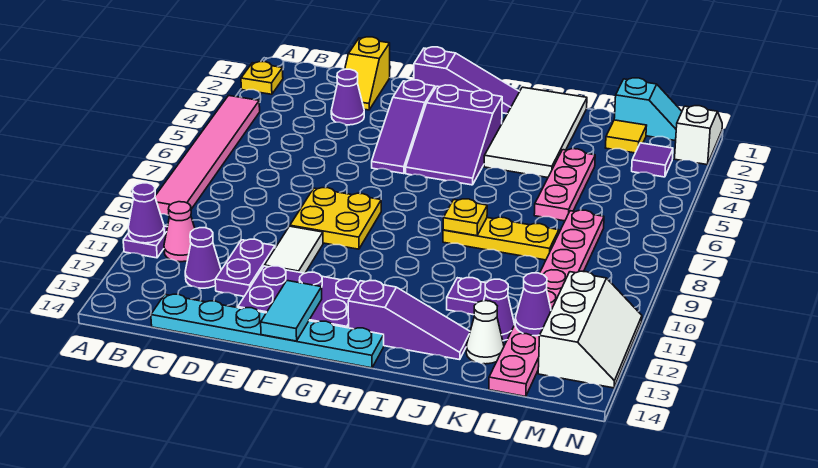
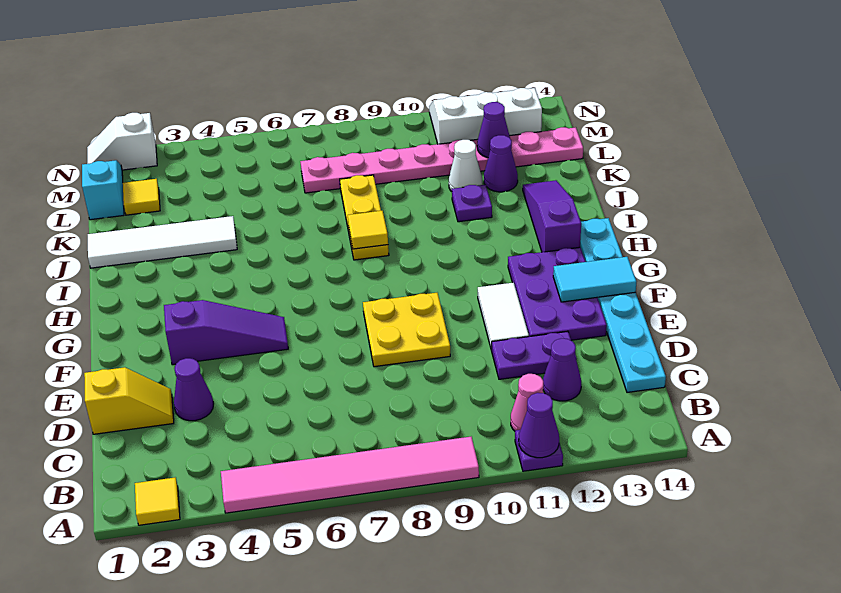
yellow 1x1 plate [241,62,283,94] -> yellow 1x1 tile [135,477,180,525]
white 1x2 tile [264,226,323,273] -> white 1x2 tile turned to [478,283,529,351]
purple 1x3 slope [414,47,520,114] -> none
purple 2x3 slope [406,85,502,185] -> none
white 2x4 tile [484,87,587,178] -> white 1x4 tile [88,216,237,268]
yellow 1x1 plate [443,199,487,236] -> yellow 1x1 tile [348,211,388,249]
pink 1x3 plate [534,149,595,221] -> none
white 1x1 cone [466,301,504,364] -> white 1x1 cone moved to [449,140,482,191]
purple 1x1 tile [632,143,673,177] -> none

